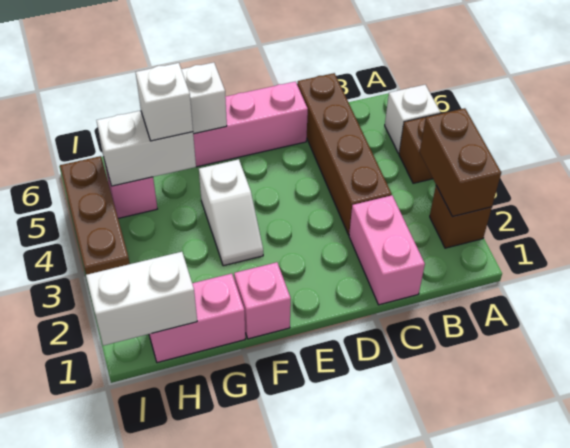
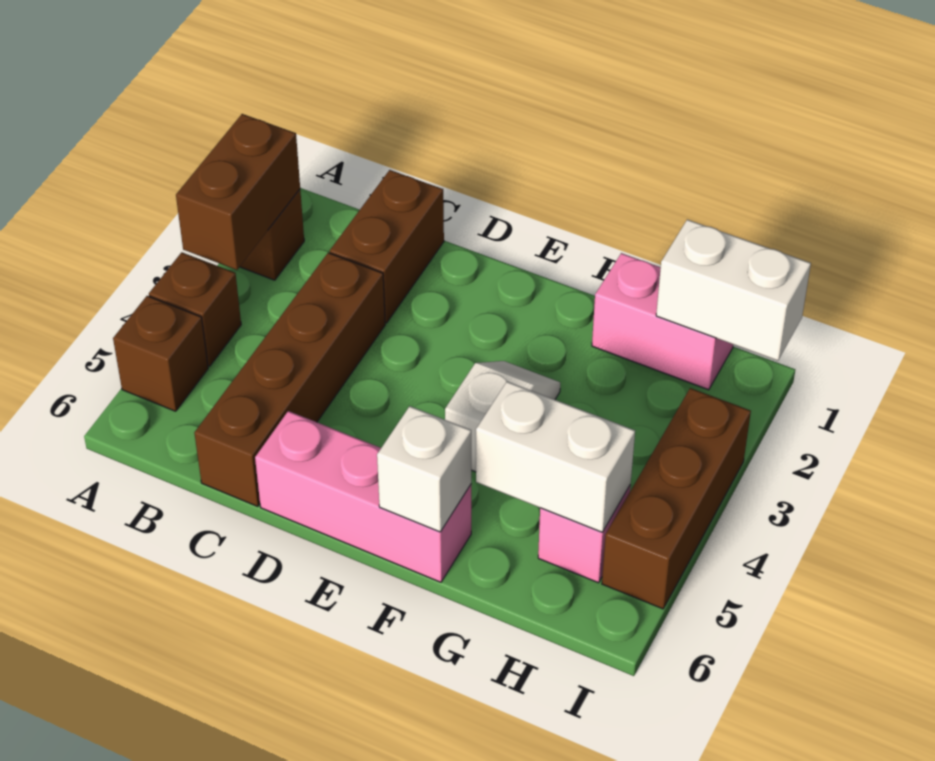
white 1x1 brick [385,85,440,153] -> brown 1x1 brick [113,296,208,411]
pink 1x2 brick [349,195,425,305] -> brown 1x2 brick [330,170,444,323]
pink 1x1 brick [234,262,291,339] -> none
white 1x1 brick [136,63,193,141] -> none

